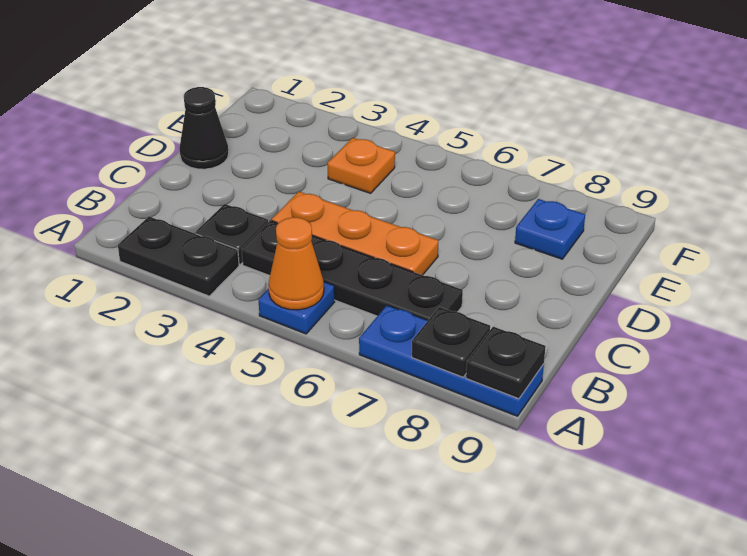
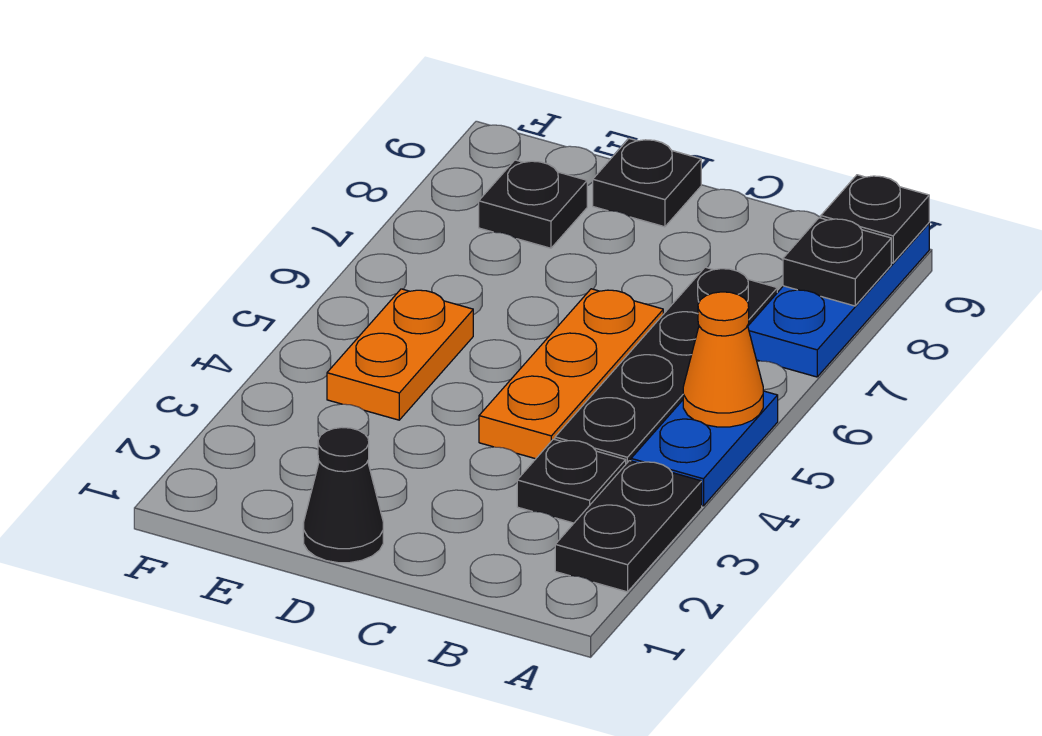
blue 1x1 plate [258,282,335,334] -> blue 1x2 plate [631,391,778,506]
none -> black 1x1 plate [593,139,701,227]
orange 1x1 plate [328,138,395,193] -> orange 1x2 plate [327,289,473,420]
blue 1x1 plate [515,199,585,259] -> black 1x1 plate [479,160,587,248]

